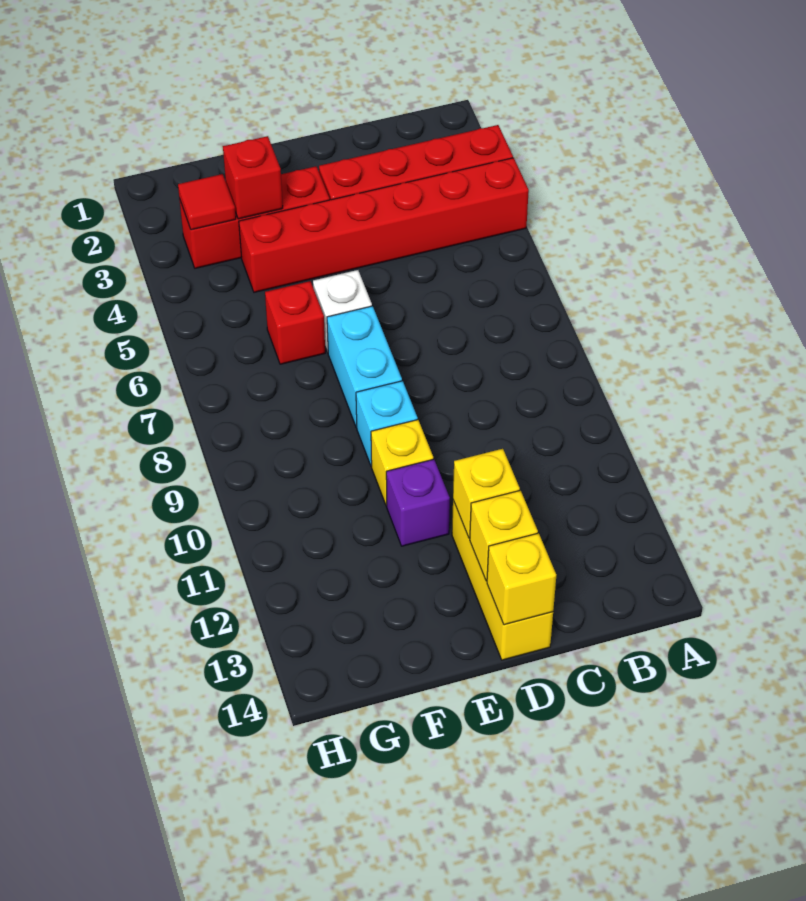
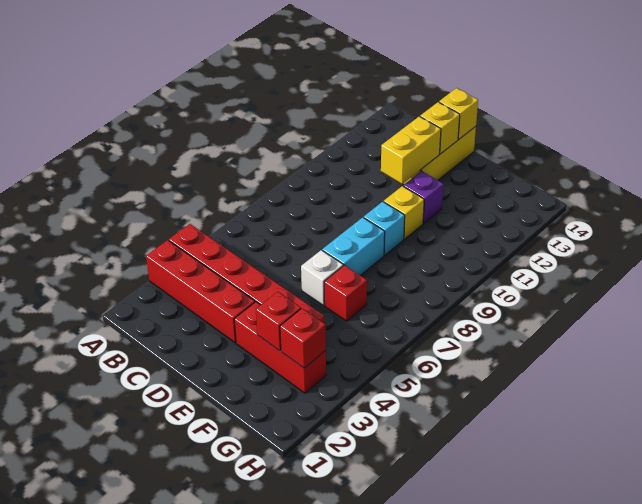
yellow 1x1 brick [453,449,520,538] -> yellow 1x2 brick [381,116,441,184]
red 1x1 tile [178,174,236,230] -> red 1x1 brick [280,308,326,368]

